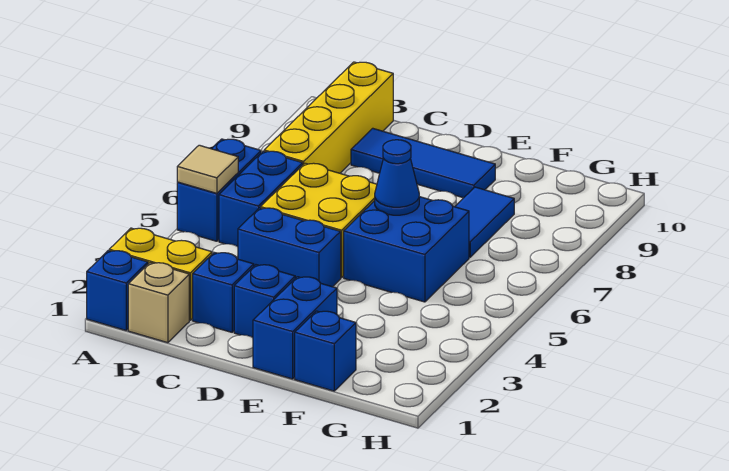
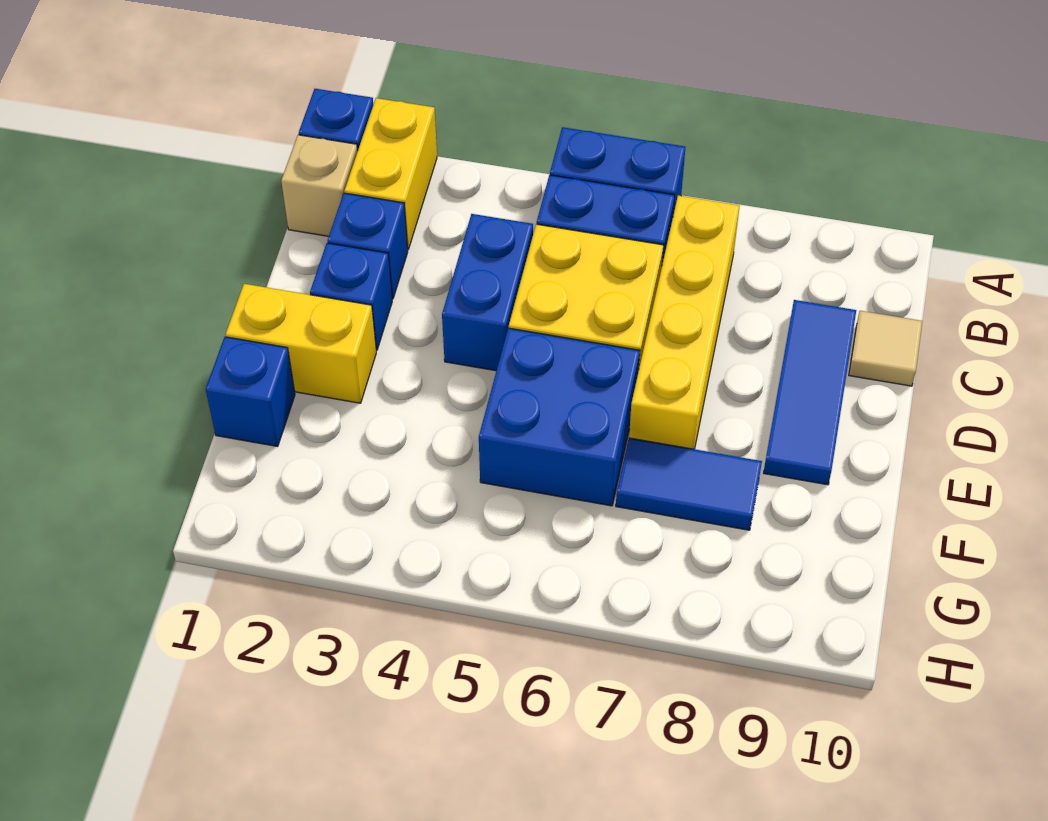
tan 1x1 tile [177,145,238,193] -> tan 1x1 tile moved to [849,311,923,386]
yellow 1x4 brick [264,62,393,173] -> yellow 1x4 brick turned to [629,195,740,449]
blue 1x2 brick [253,277,337,379] -> yellow 1x2 brick [225,284,376,403]
blue 1x1 cone [375,140,419,215] -> none

